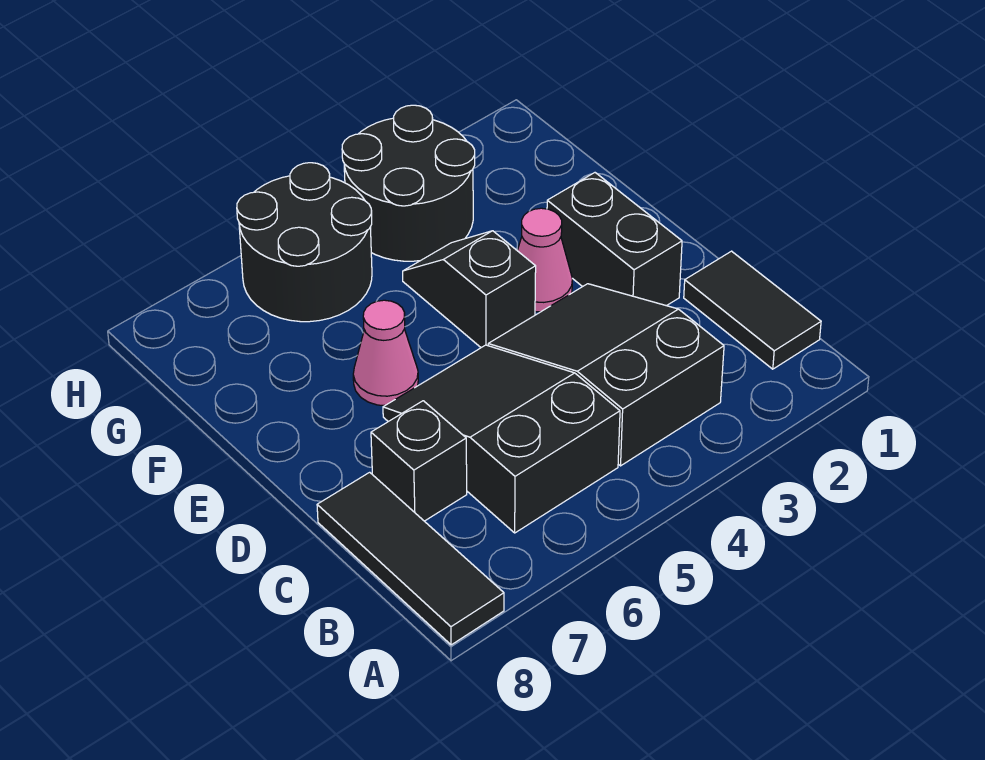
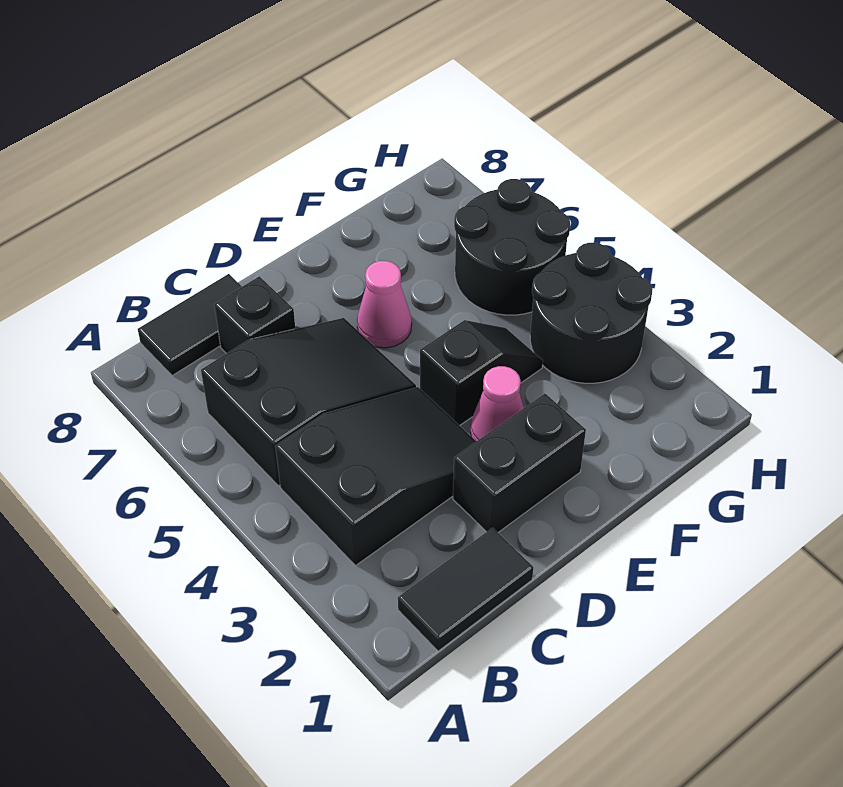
black 1x3 tile [317,472,504,645] -> black 1x2 tile [138,274,242,376]

